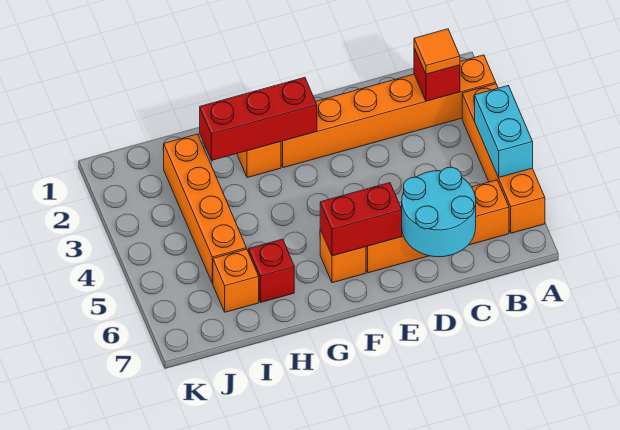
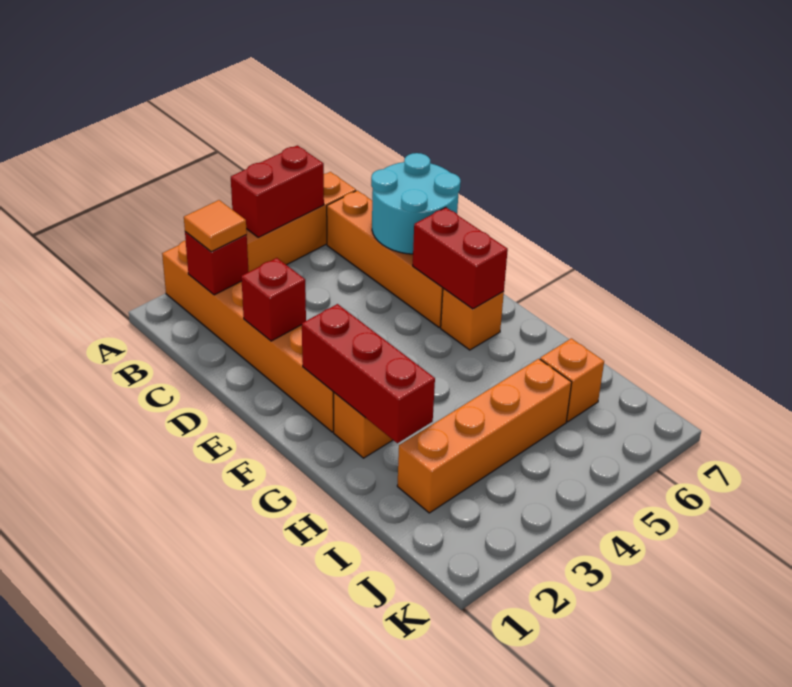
cyan 1x2 brick [475,86,533,177] -> red 1x2 brick [231,145,324,238]
red 1x1 brick [249,239,294,302] -> red 1x1 brick moved to [241,258,306,341]

